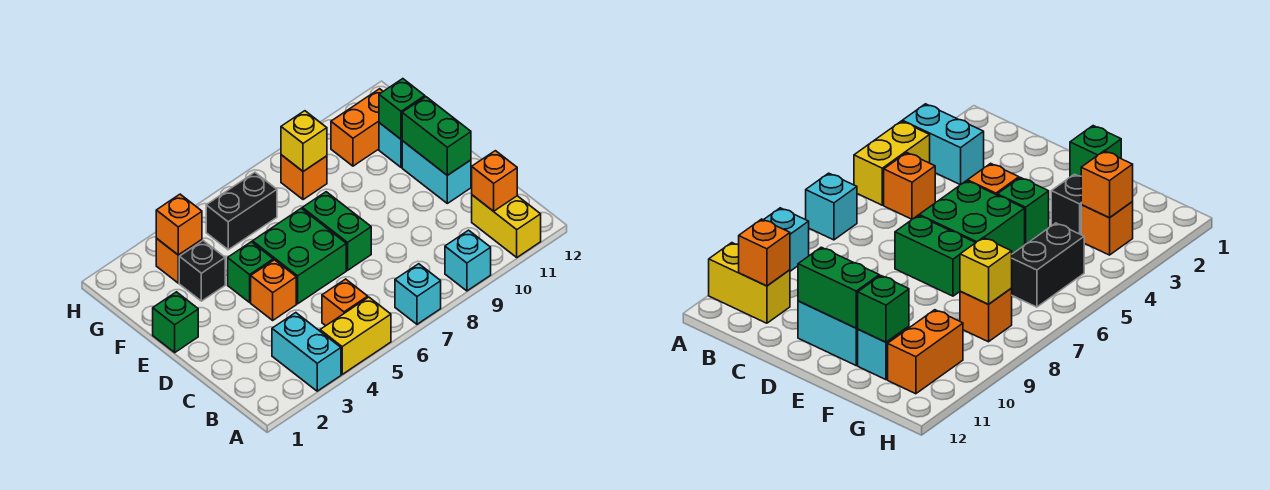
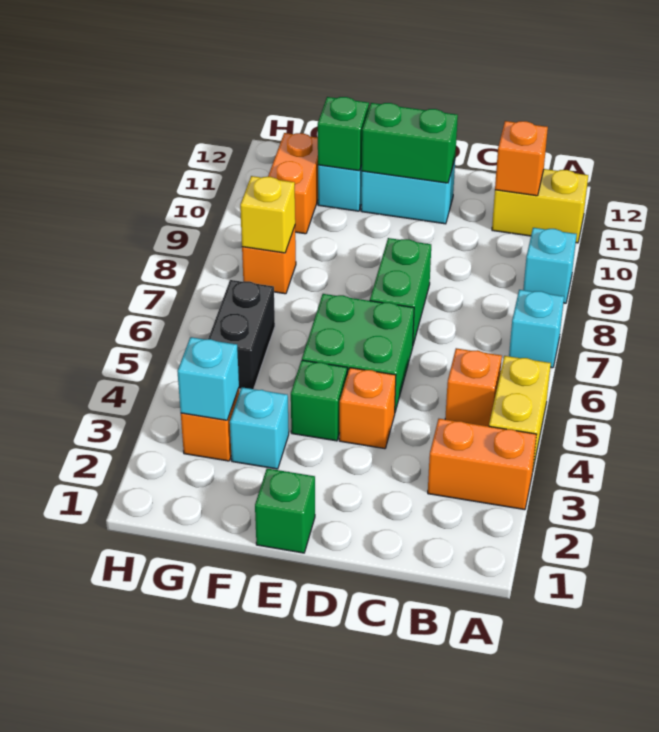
cyan 1x2 brick [272,313,341,391] -> orange 1x2 brick [428,419,537,510]
green 1x2 brick [302,192,371,270] -> green 1x2 brick turned to [370,238,431,344]
black 1x1 brick [179,241,225,301] -> cyan 1x1 brick [230,387,289,469]
orange 1x1 brick [156,194,202,255] -> cyan 1x1 brick [177,337,239,420]

